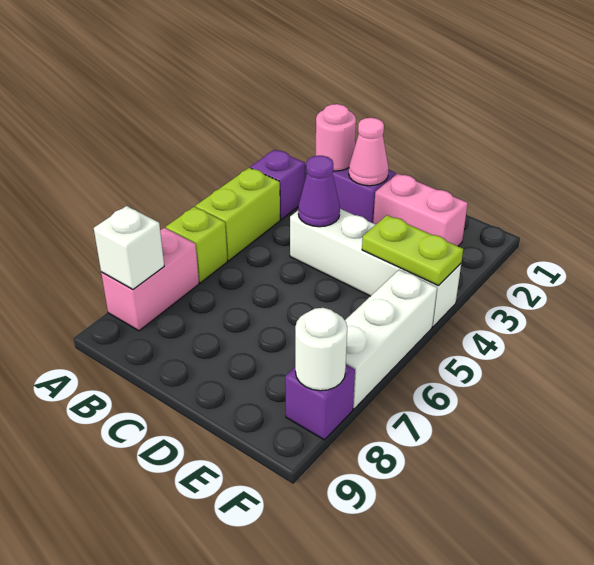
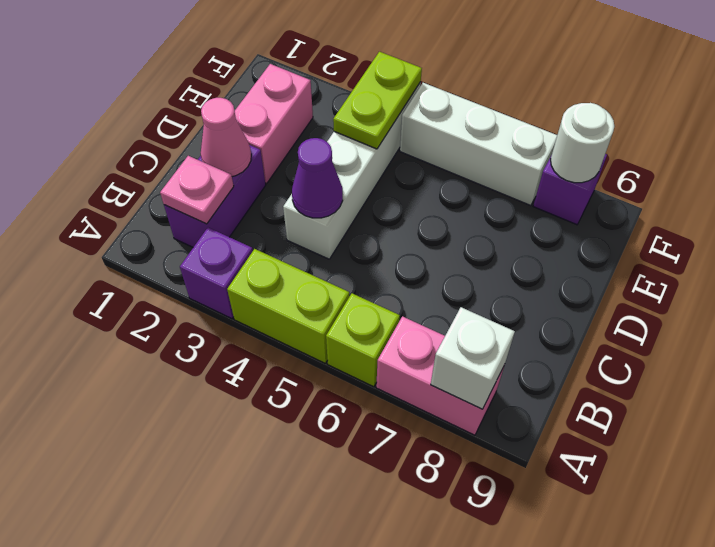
pink 1x1 round brick [316,104,356,171] -> pink 1x1 plate [160,156,234,224]

